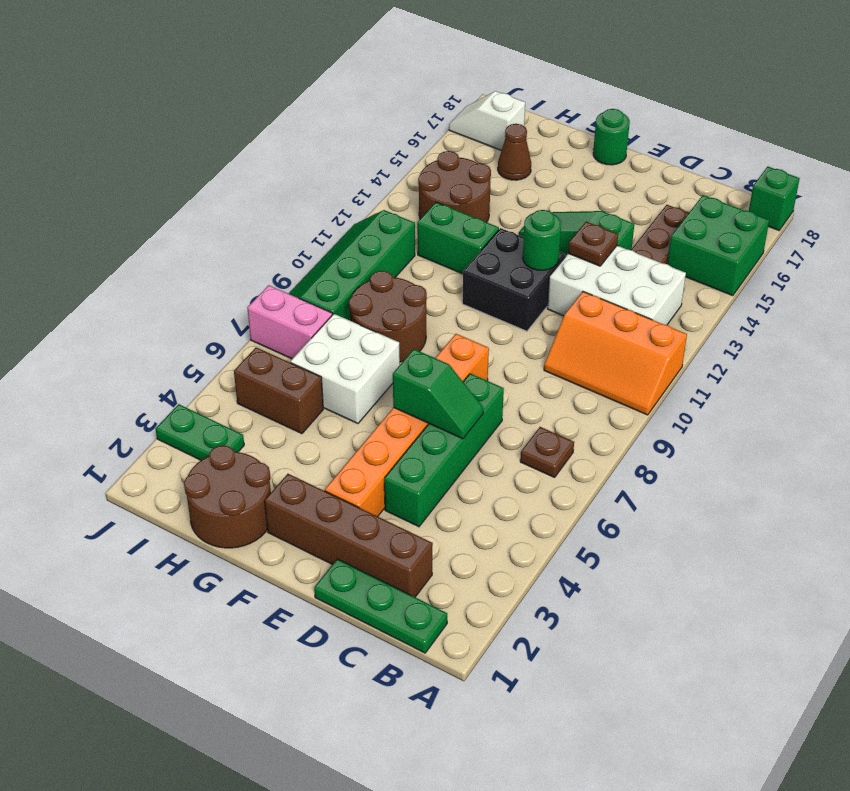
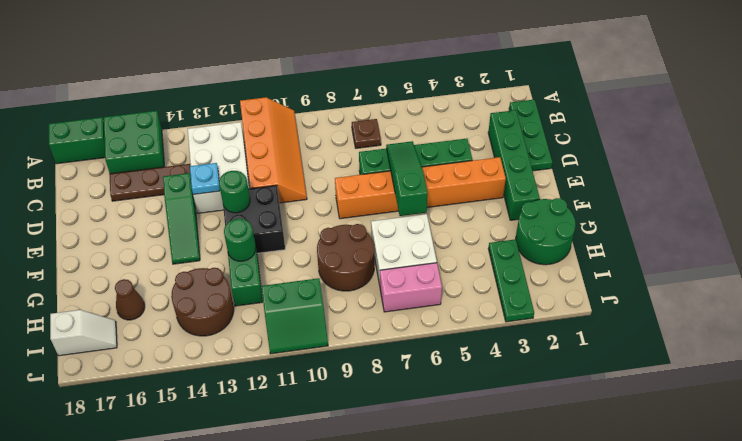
orange 2x3 slope [544,292,687,415] -> orange 2x4 slope [240,97,307,203]
green 1x1 brick [749,167,800,230] -> green 1x2 brick [49,117,105,164]
brown 1x4 brick [265,474,433,597] -> green 1x4 brick [488,110,540,220]
green 1x2 slope [393,349,483,439] -> green 1x3 slope [386,141,428,216]
brown 1x1 plate [568,222,618,266] -> cyan 1x1 plate [190,163,220,195]
green 1x1 round brick [593,109,630,165] -> green 1x1 round brick moved to [224,219,256,261]
brown 2x2 round brick [184,445,271,548] -> green 2x2 round brick [516,198,575,265]
brown 1x2 brick [234,347,323,434] -> none
green 1x2 plate [156,404,244,460] -> green 1x3 plate [488,239,534,322]
pink 1x2 brick [247,285,332,359] -> pink 1x2 brick turned to [380,263,442,312]
green 2x4 slope [289,210,415,320] -> green 2x2 slope [261,278,328,354]
white 1x2 slope [449,91,525,150] -> white 1x2 slope turned to [50,310,117,356]

